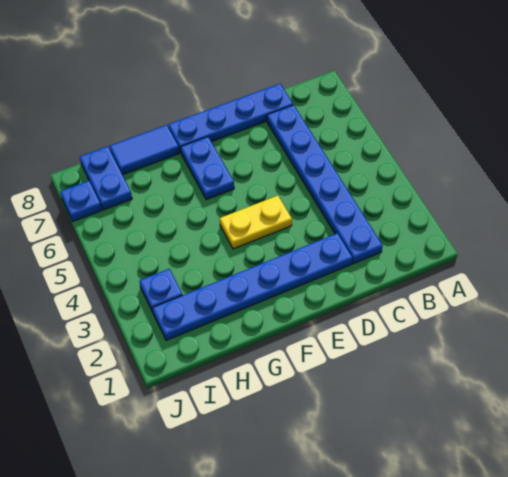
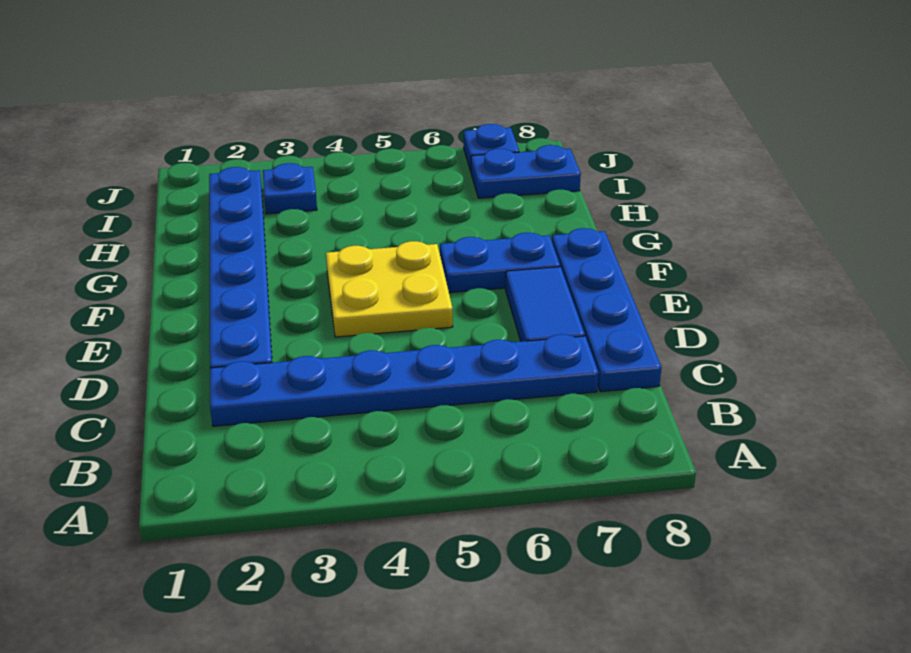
yellow 1x2 plate [220,196,292,249] -> yellow 2x2 plate [326,241,453,337]
blue 1x2 tile [110,125,179,175] -> blue 1x2 tile moved to [505,267,585,341]

